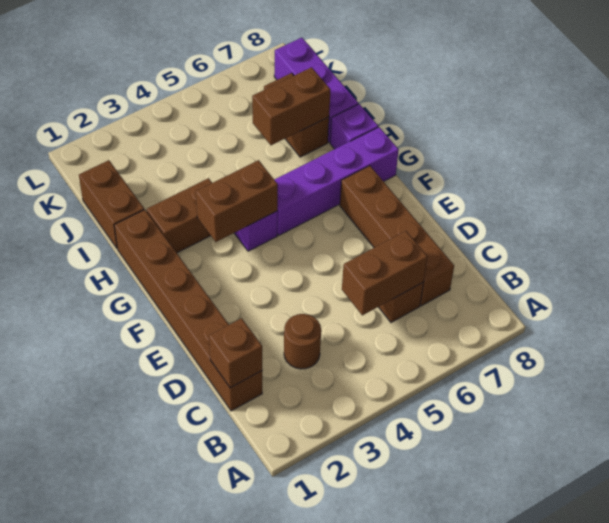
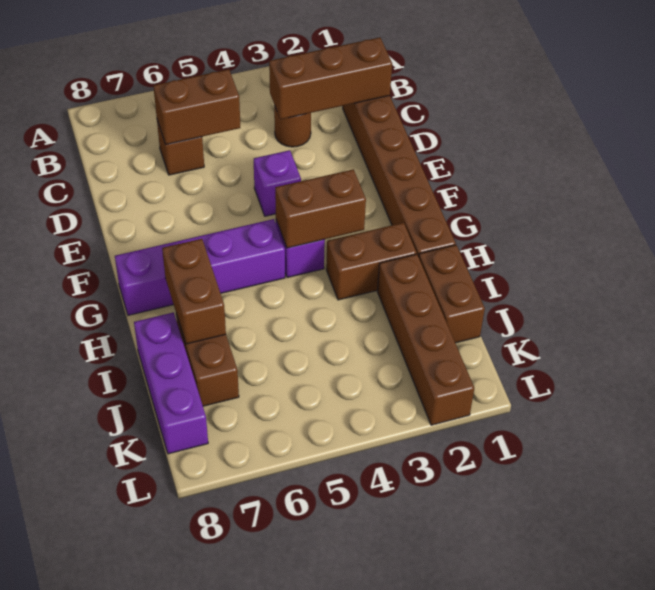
brown 1x1 brick [209,318,262,388] -> brown 1x3 brick [269,37,392,119]
brown 1x4 brick [340,166,454,306] -> brown 1x4 brick moved to [377,254,474,425]
purple 1x1 brick [330,104,378,149] -> purple 1x1 brick moved to [254,150,301,216]
brown 1x2 brick [252,67,331,145] -> brown 1x2 brick turned to [162,239,226,344]

